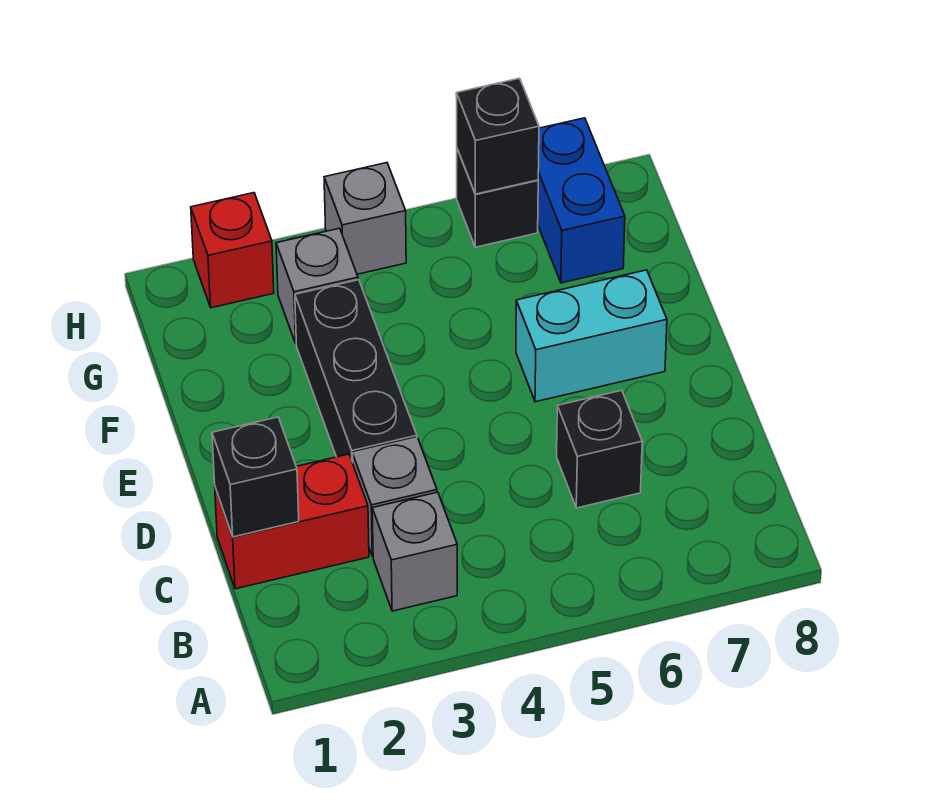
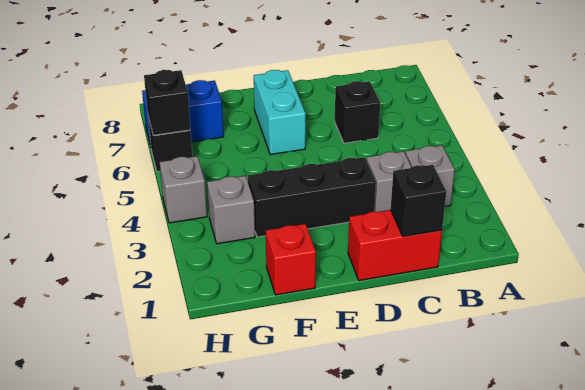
red 1x2 brick [215,454,369,589] -> red 1x2 brick turned to [348,210,442,281]
red 1x1 brick [191,193,274,308] -> red 1x1 brick moved to [266,224,316,295]

